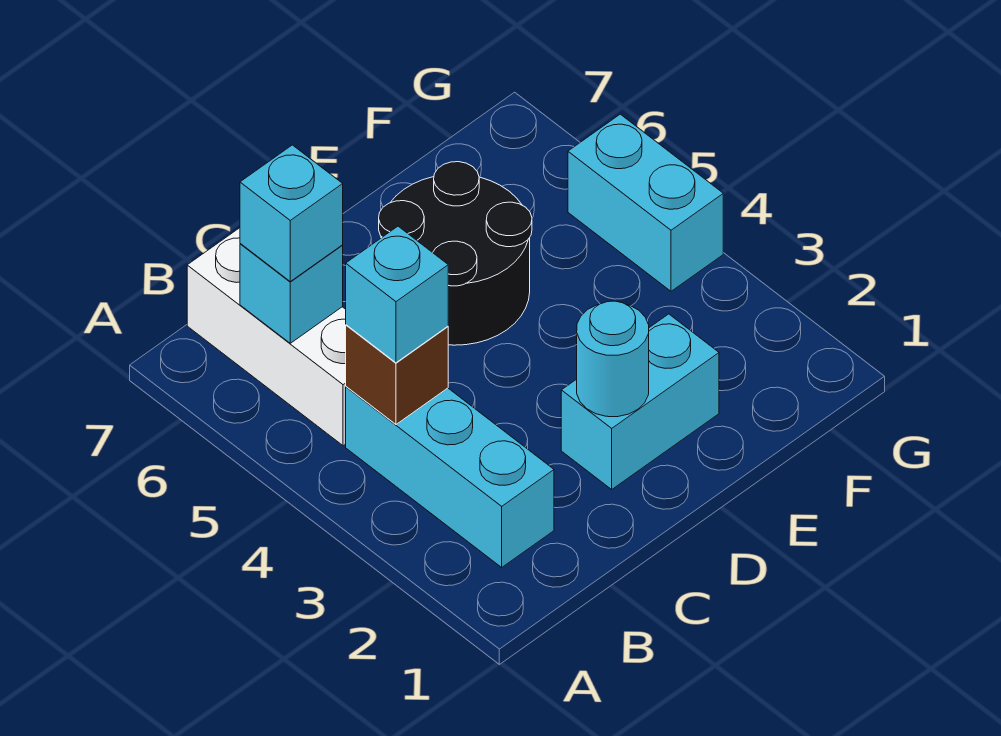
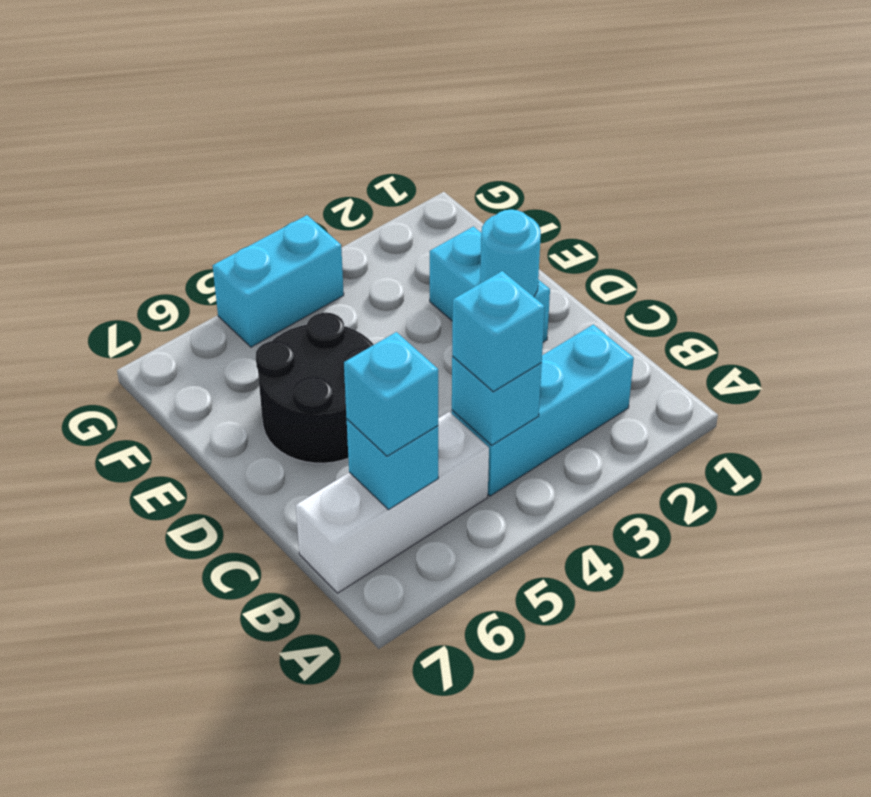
brown 1x1 brick [346,325,448,424] -> cyan 1x1 brick [452,356,542,445]

